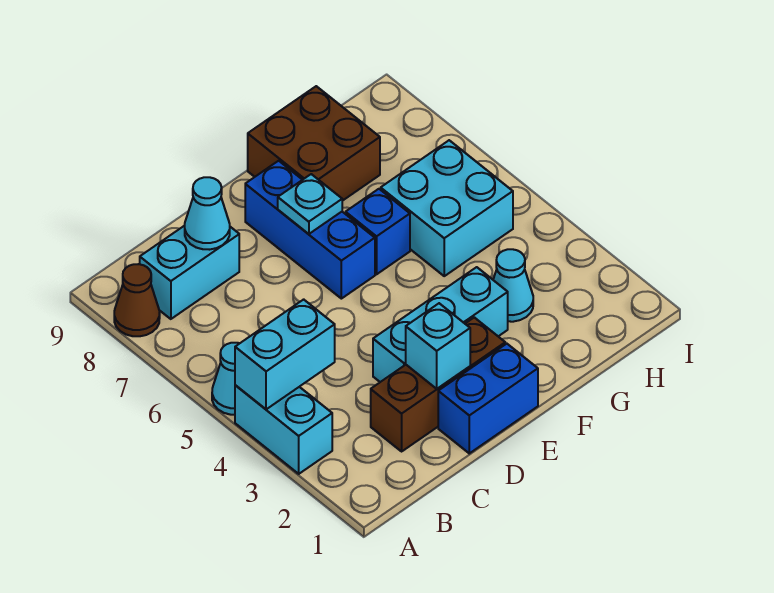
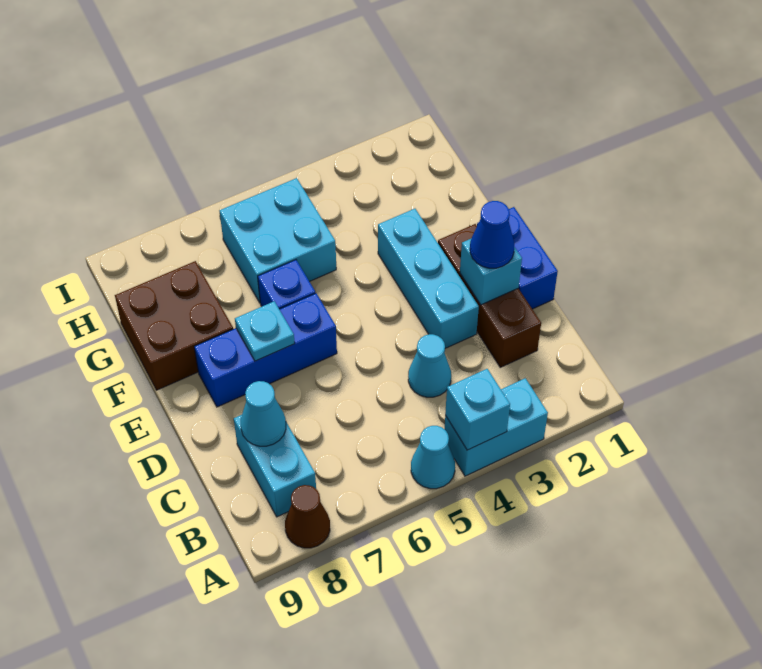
cyan 1x2 brick [235,299,335,409] -> cyan 1x1 brick [445,369,510,450]
none -> blue 1x1 cone [470,201,514,268]
cyan 1x1 cone [493,249,533,322] -> cyan 1x1 cone moved to [408,334,451,397]

